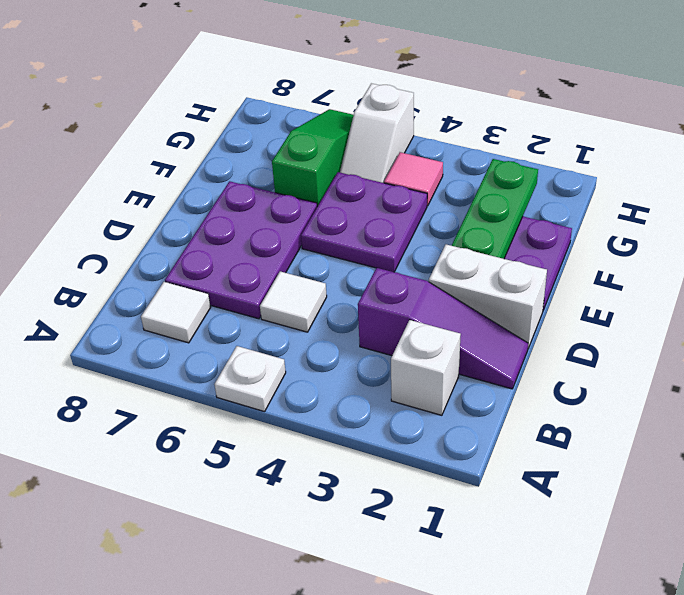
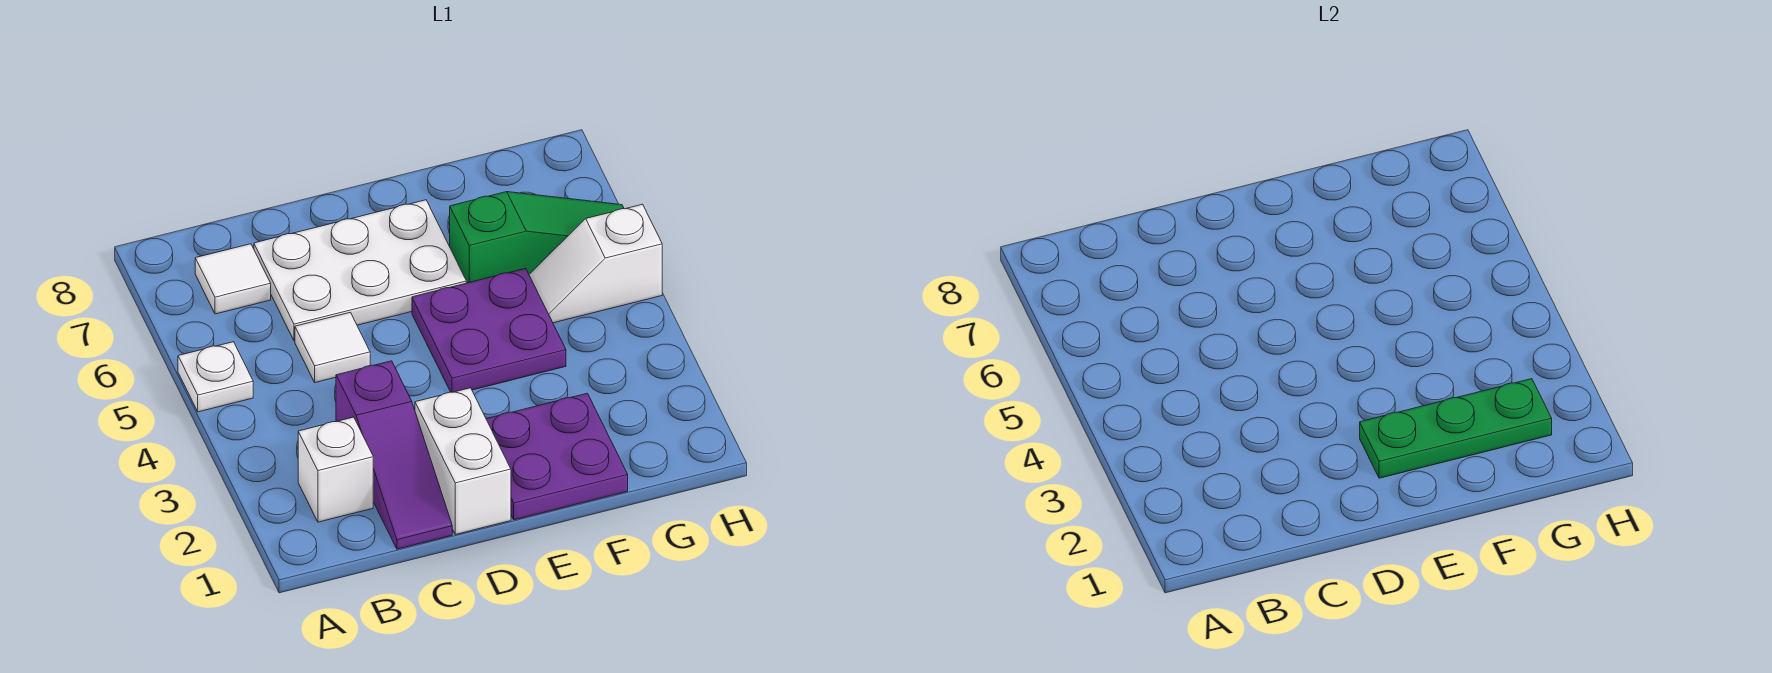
purple 2x3 plate [165,181,317,319] -> white 2x3 plate [254,200,466,341]
pink 1x1 tile [384,152,443,206] -> none

